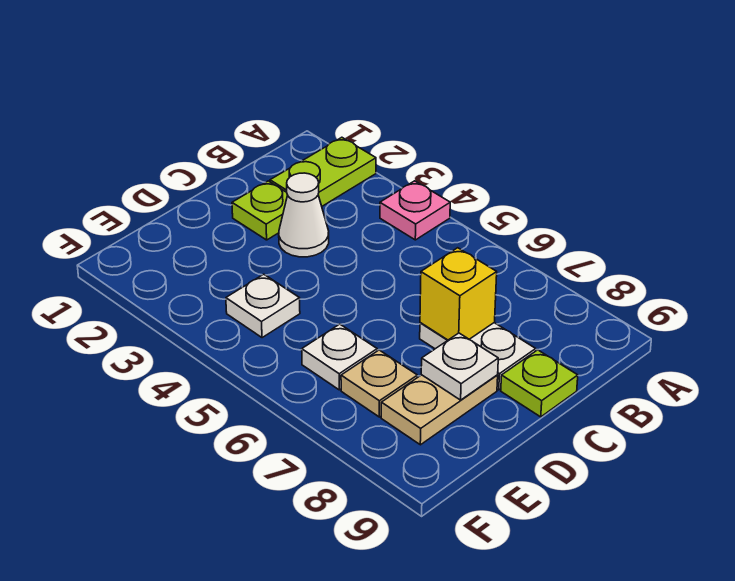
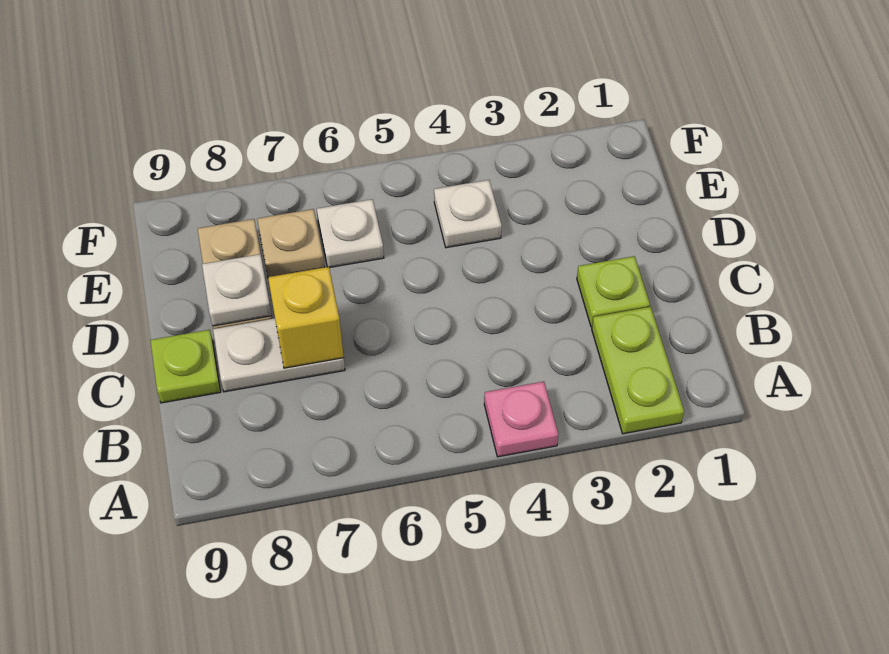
white 1x1 cone [279,173,329,257] -> none

